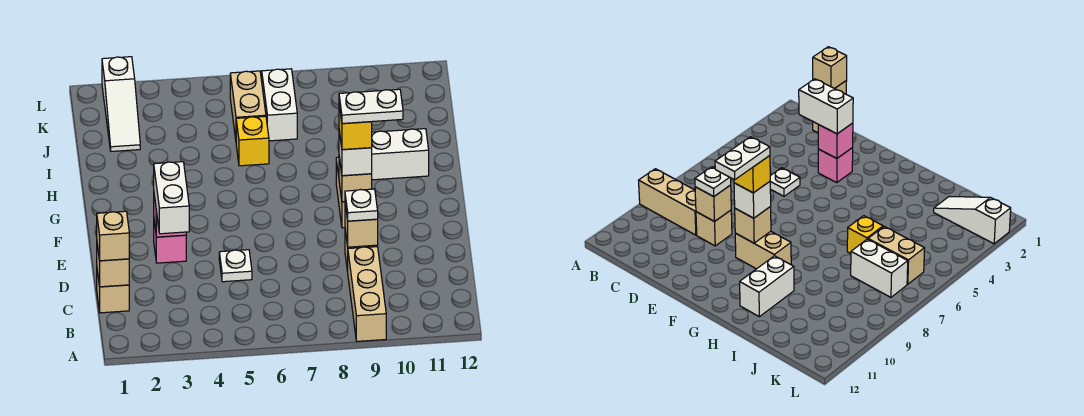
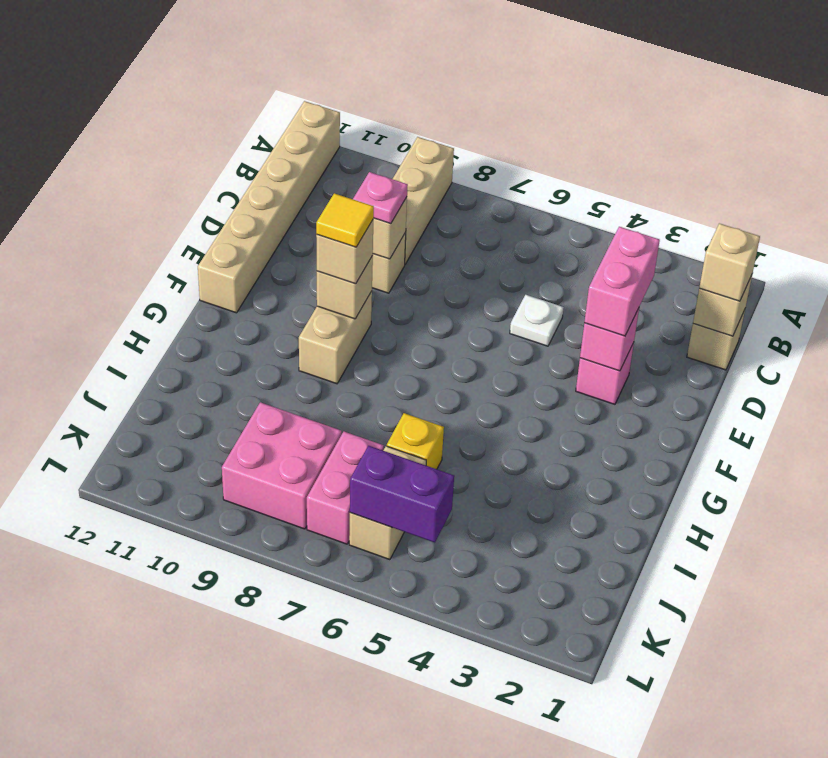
none -> tan 1x6 brick [198,101,340,313]
white 1x2 brick [154,162,189,234] -> pink 1x2 brick [584,227,660,336]
white 1x1 plate [345,189,378,221] -> pink 1x1 plate [353,172,408,224]
white 1x1 brick [339,131,372,176] -> tan 1x1 brick [316,220,373,284]
yellow 1x1 brick [339,105,372,150] -> yellow 1x1 tile [316,193,374,247]
white 1x2 plate [339,89,403,124] -> none
white 1x2 brick [372,129,429,180] -> none
white 1x3 slope [102,57,140,151] -> none
white 1x2 brick [262,69,297,141] -> pink 1x2 brick [307,431,384,544]
none -> pink 2x2 brick [222,402,342,529]
none -> purple 1x2 brick [350,446,454,542]

